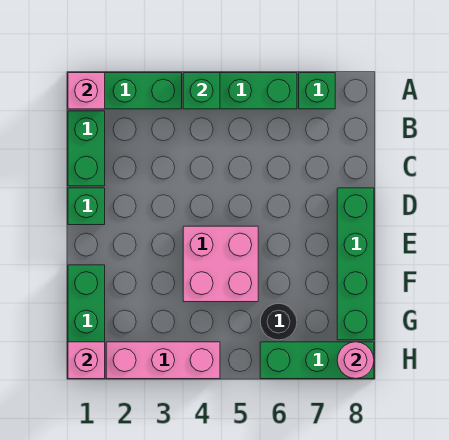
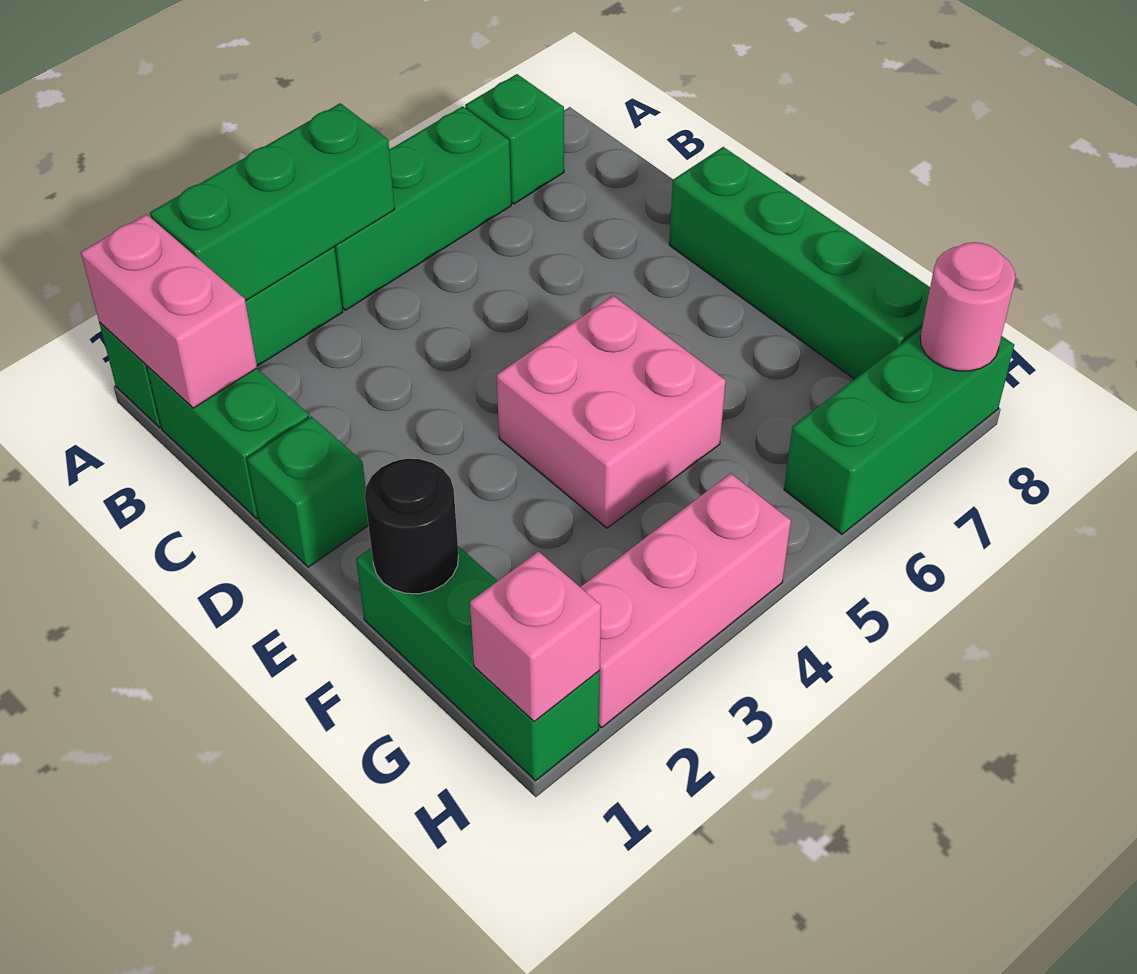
pink 1x1 brick [68,73,105,109] -> pink 1x2 brick [81,214,257,408]
green 1x1 brick [183,73,220,109] -> green 1x3 brick [150,103,395,301]
black 1x1 round brick [260,303,297,340] -> black 1x1 round brick moved to [365,459,458,594]

